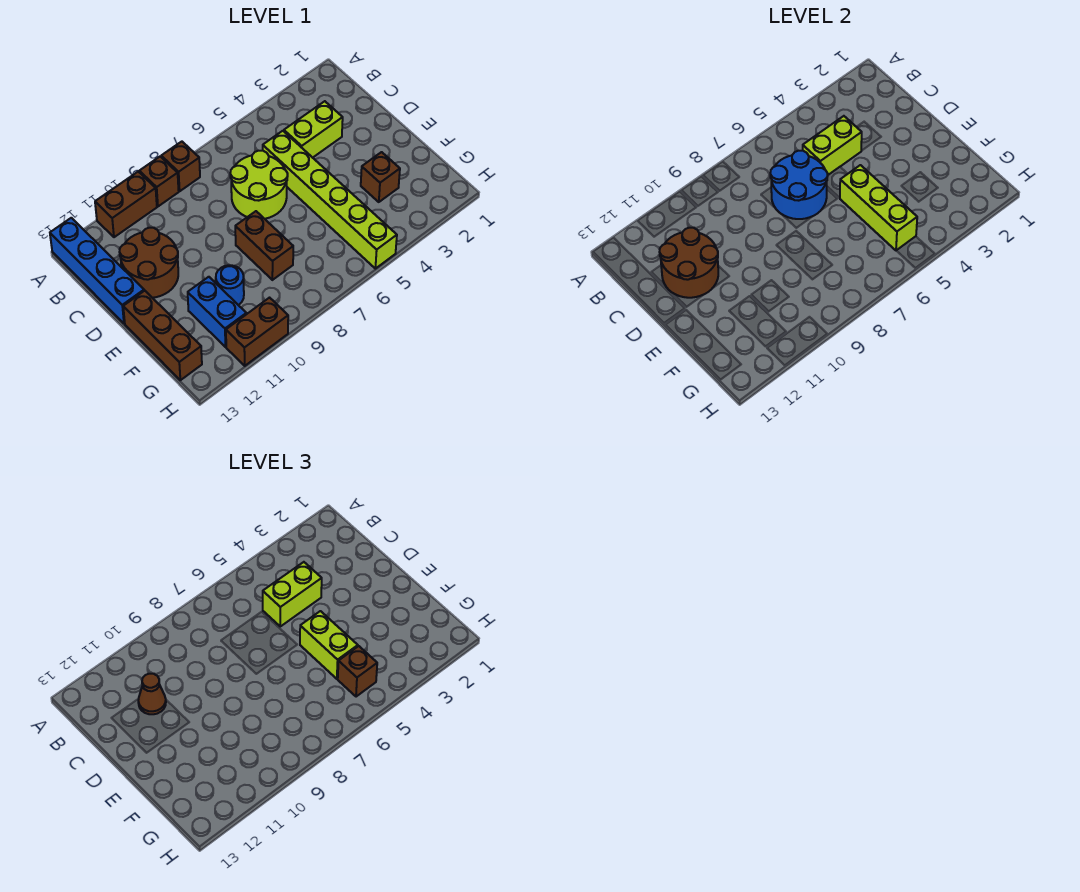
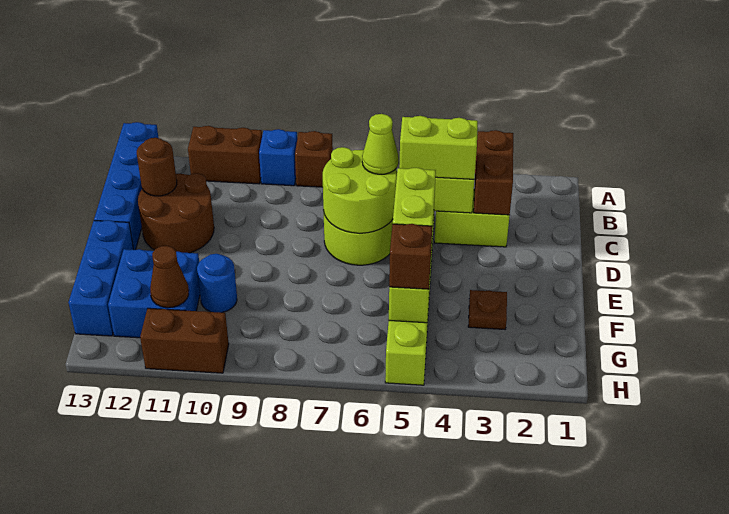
brown 1x1 brick [139,156,179,206] -> blue 1x1 brick [259,129,297,186]
blue 2x2 round brick [770,151,828,219] -> lime 2x2 round brick [323,147,397,233]
none -> lime 1x1 cone [362,114,399,174]
brown 2x2 round brick [660,228,718,298] -> brown 1x1 round brick [137,138,177,196]
brown 1x1 cone [138,674,166,714] -> brown 1x1 cone moved to [150,246,189,308]
brown 1x2 brick [235,211,293,280] -> brown 1x2 brick moved to [474,130,513,215]
brown 1x3 brick [123,291,202,380] -> blue 1x3 brick [69,220,134,336]
brown 1x1 brick [361,152,400,202] -> brown 1x1 plate [468,290,507,329]
blue 1x2 brick [188,277,246,347] -> blue 2x2 brick [108,249,200,338]

